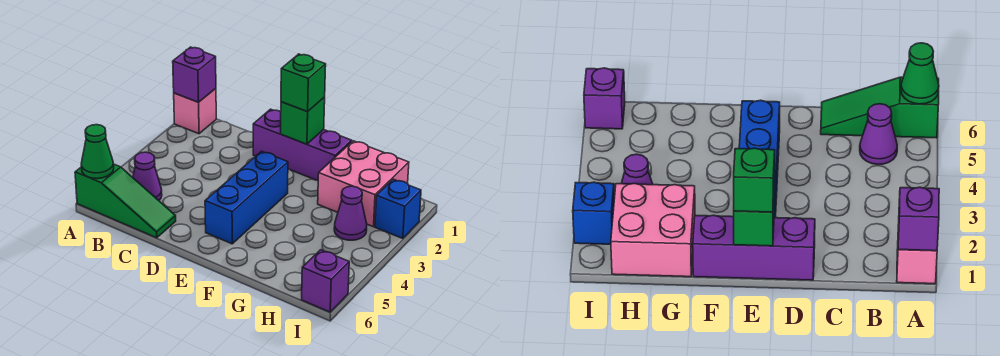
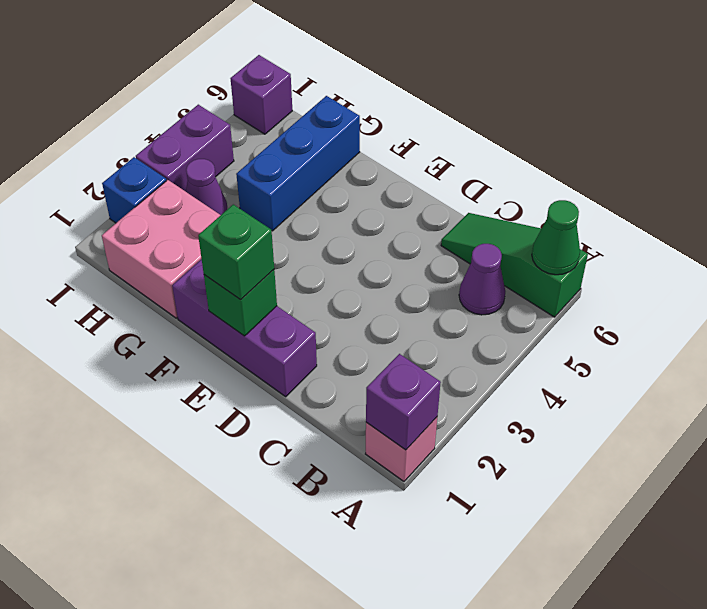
blue 1x3 brick [205,151,288,244] -> blue 1x3 brick moved to [236,96,360,231]
none -> purple 1x2 brick [136,105,234,191]

